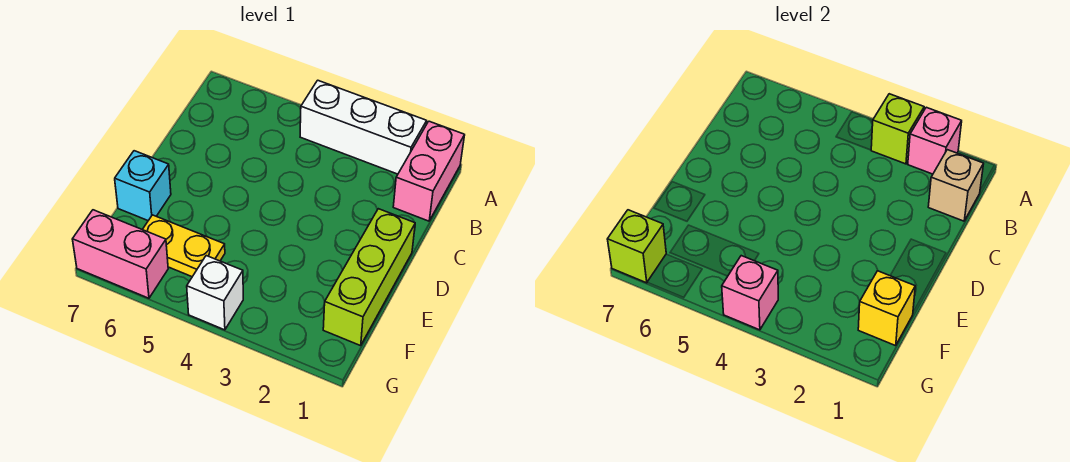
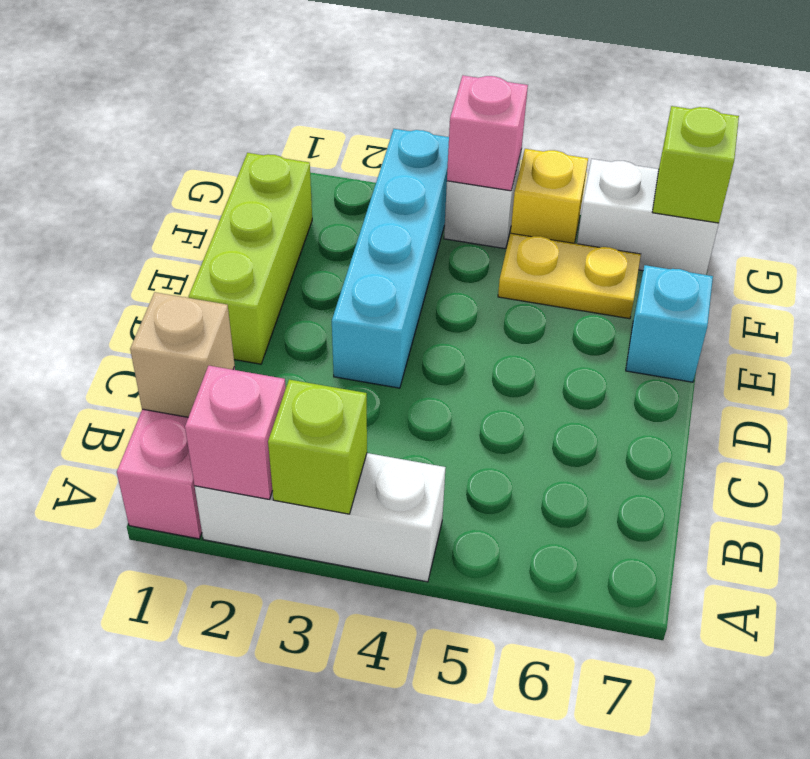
none -> cyan 1x4 brick [332,129,449,388]
yellow 1x1 brick [858,271,915,346] -> yellow 1x1 brick moved to [511,149,588,243]
pink 1x2 brick [72,210,168,298] -> white 1x2 brick [577,159,719,275]

